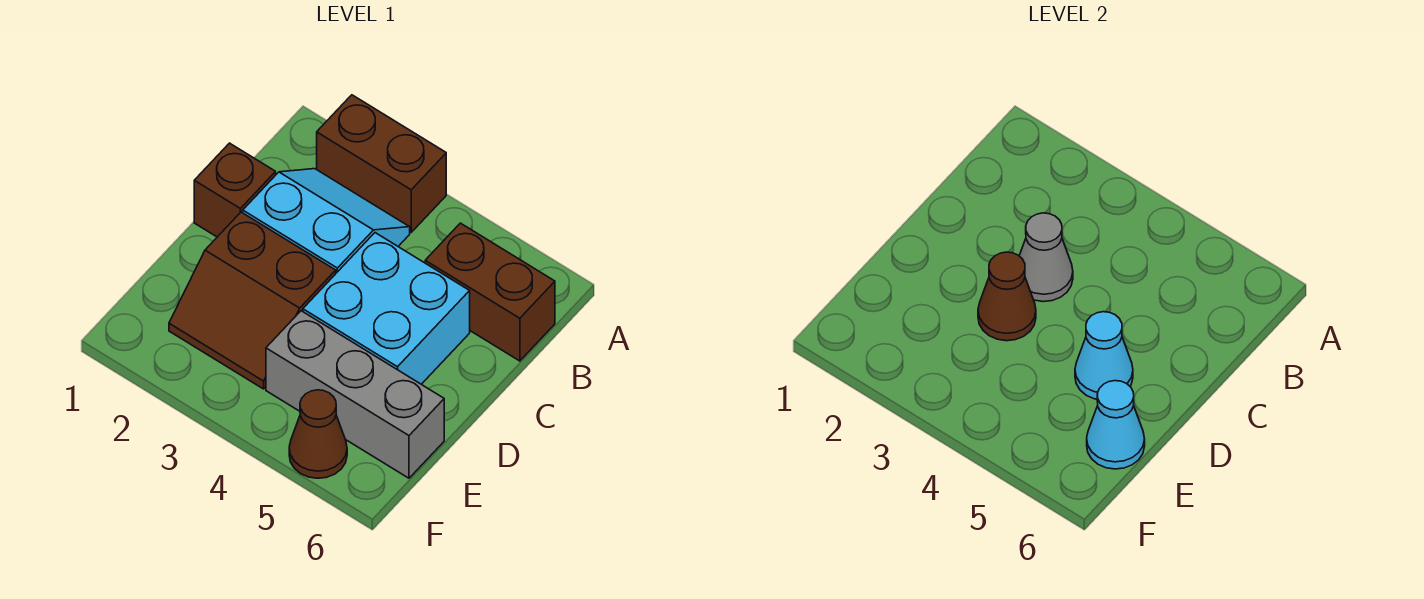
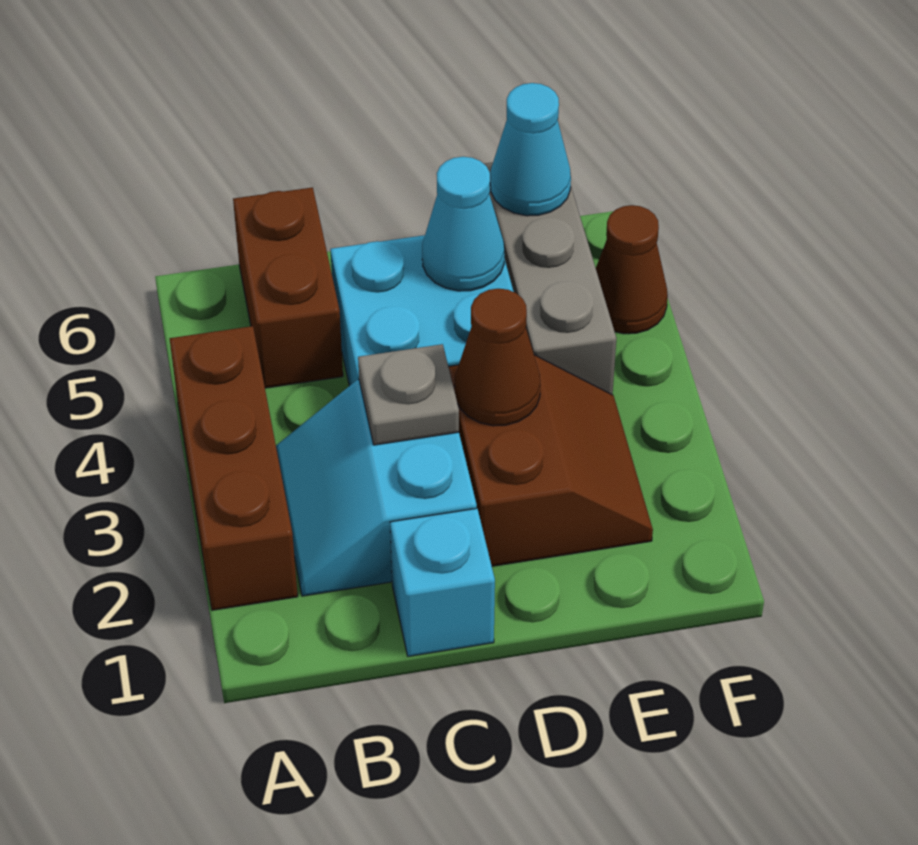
brown 1x2 brick [317,95,446,232] -> brown 1x3 brick [170,326,298,610]
brown 1x1 brick [194,143,276,237] -> cyan 1x1 brick [390,508,495,656]
grey 1x1 cone [1019,213,1073,302] -> grey 1x1 plate [358,344,459,445]

